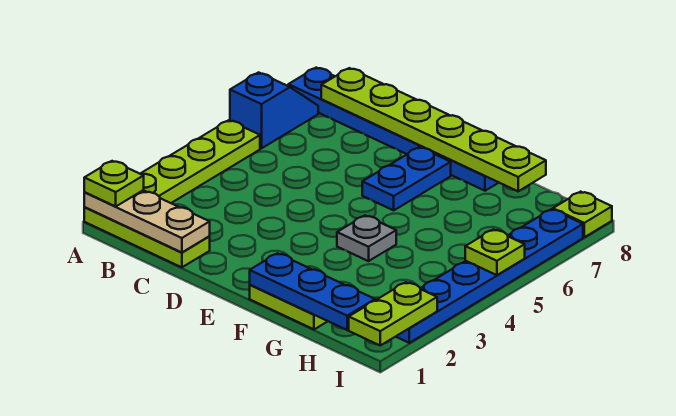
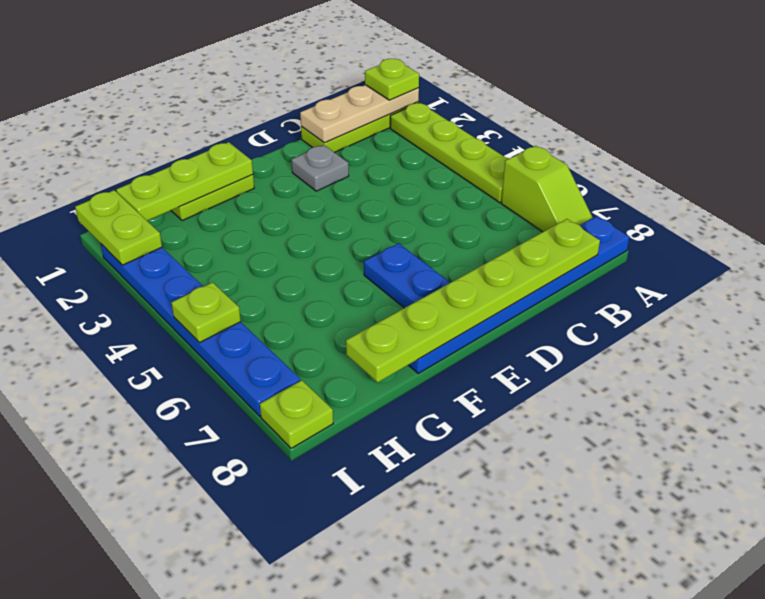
blue 1x2 slope [230,72,318,148] -> lime 1x2 slope [501,146,593,232]
blue 1x3 plate [250,253,375,330] -> lime 1x3 plate [116,142,253,221]
grey 1x1 plate [337,216,396,261] -> grey 1x1 plate moved to [292,145,349,191]

